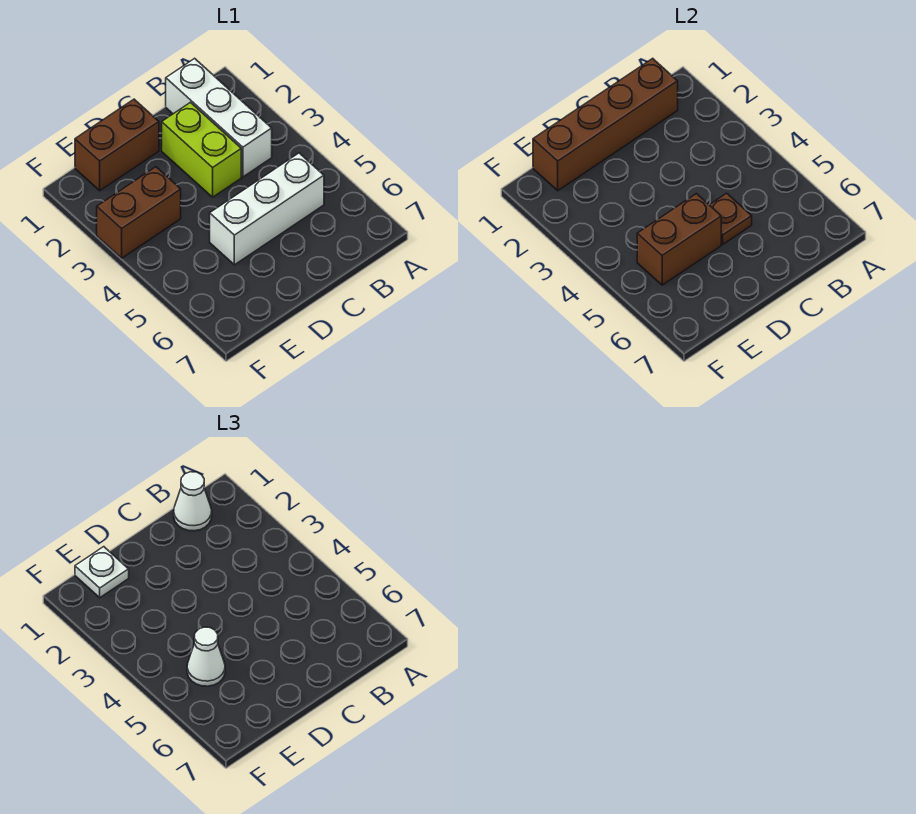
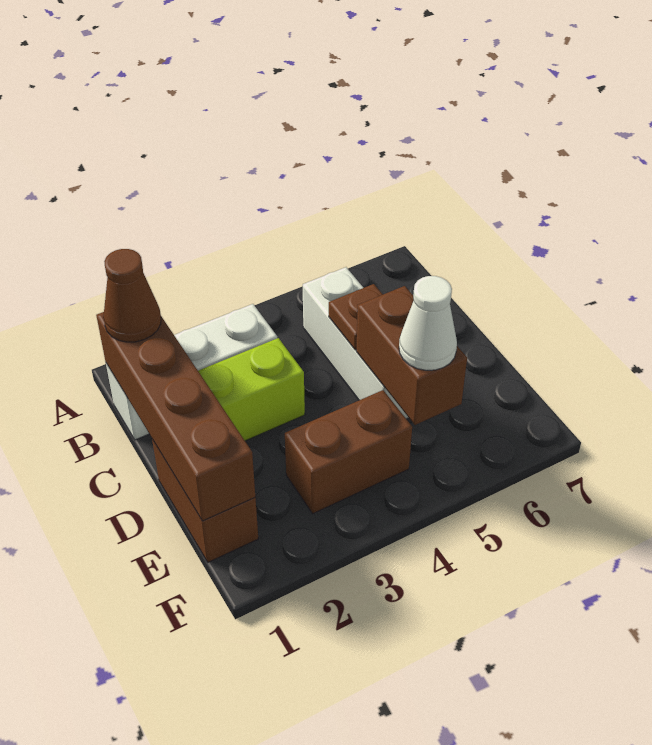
white 1x1 cone [174,472,212,531] -> brown 1x1 cone [103,249,161,342]
white 1x1 plate [75,547,129,598] -> none
brown 1x2 brick [97,167,181,258] -> brown 1x2 brick turned to [285,390,412,514]

